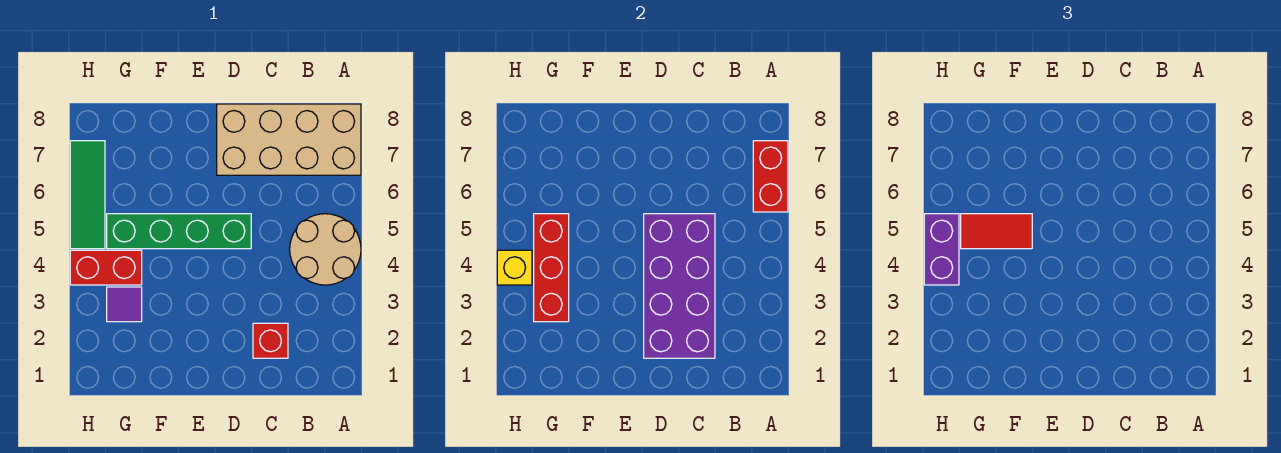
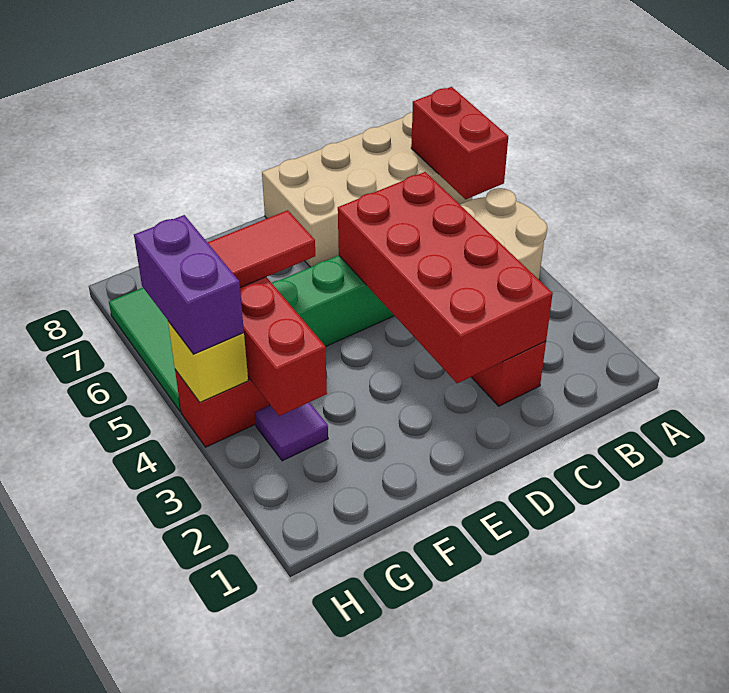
purple 2x4 brick [644,214,715,358] -> red 2x4 brick [338,172,553,383]

